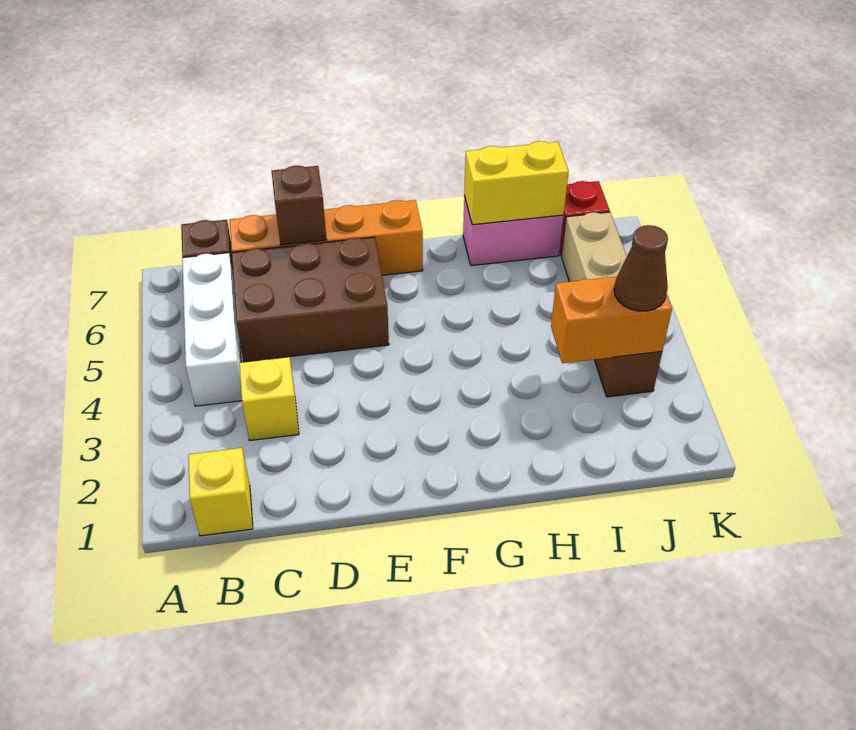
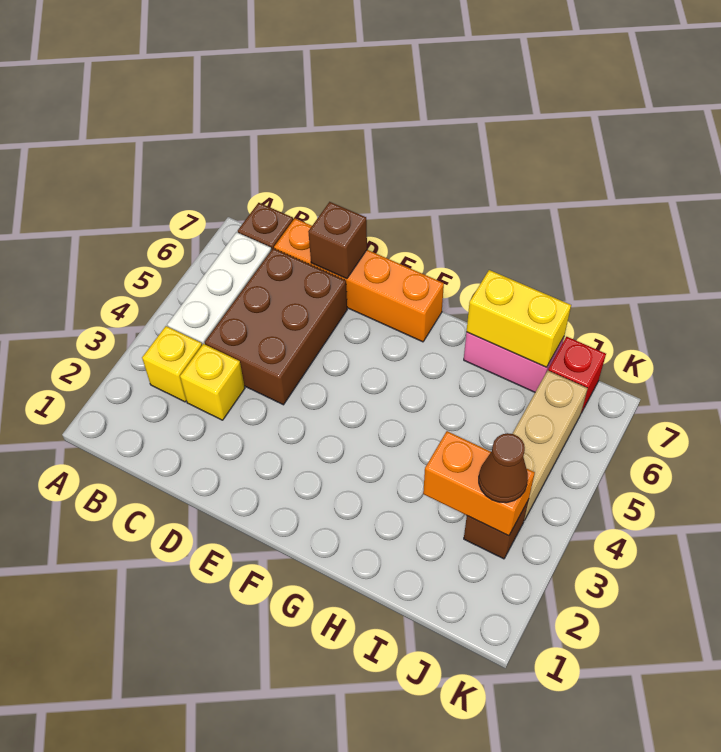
yellow 1x1 brick [188,448,253,536] -> yellow 1x1 brick moved to [142,326,202,402]
brown 2x3 brick [232,237,389,362] -> brown 2x3 brick turned to [205,248,347,405]

